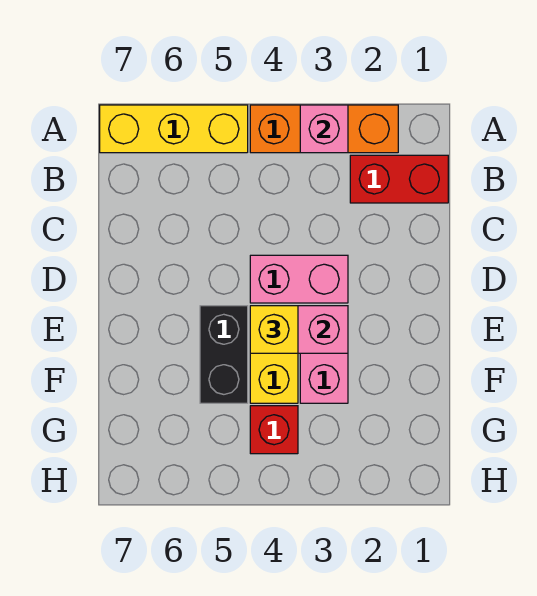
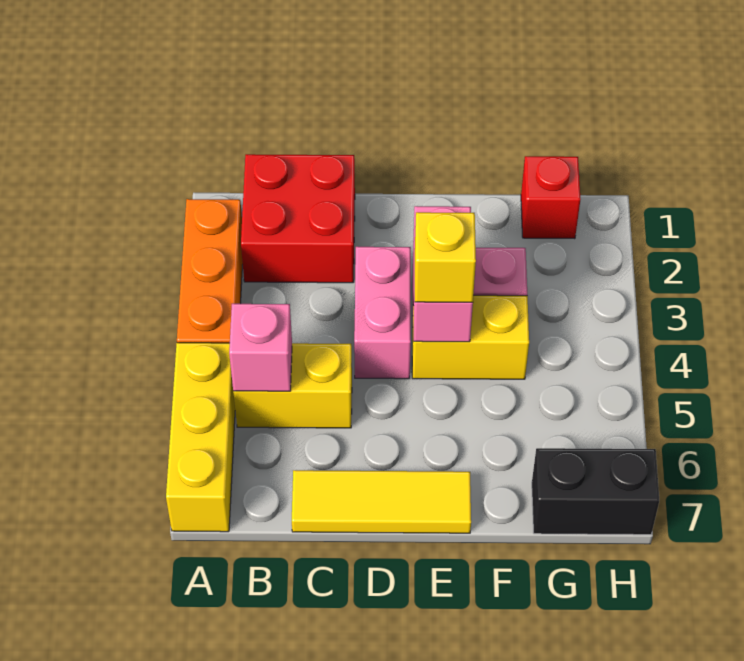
pink 1x1 brick [300,105,348,153] -> pink 1x1 brick moved to [229,304,292,391]
red 1x2 brick [350,155,448,203] -> red 2x2 brick [241,154,355,283]
none -> yellow 1x2 brick [233,343,352,428]
none -> yellow 1x3 tile [292,470,471,533]
black 1x2 brick [200,306,248,403] -> black 1x2 brick moved to [532,448,659,535]
red 1x1 brick [250,406,298,454] -> red 1x1 brick moved to [521,156,581,239]

